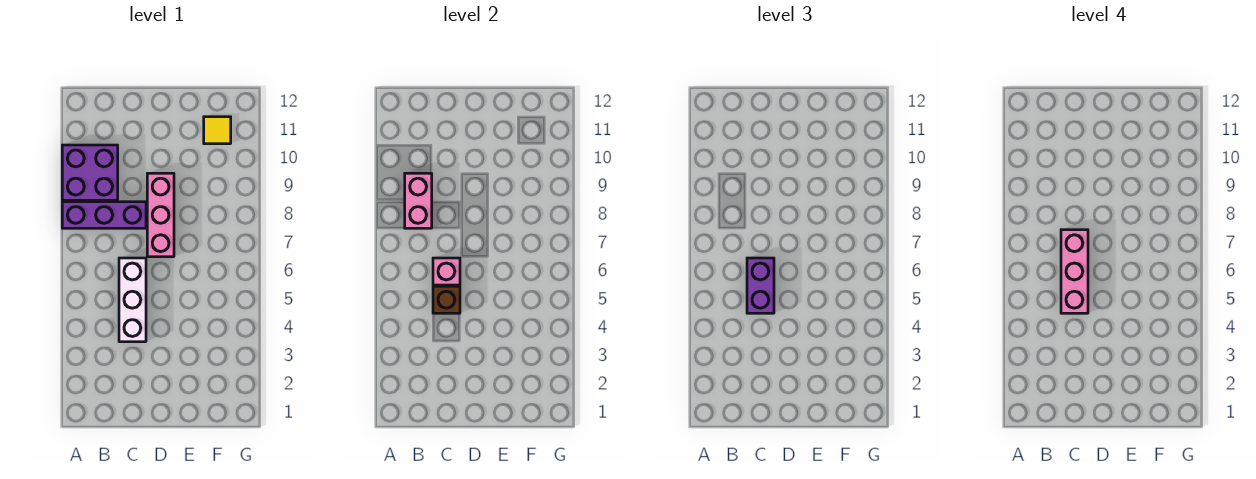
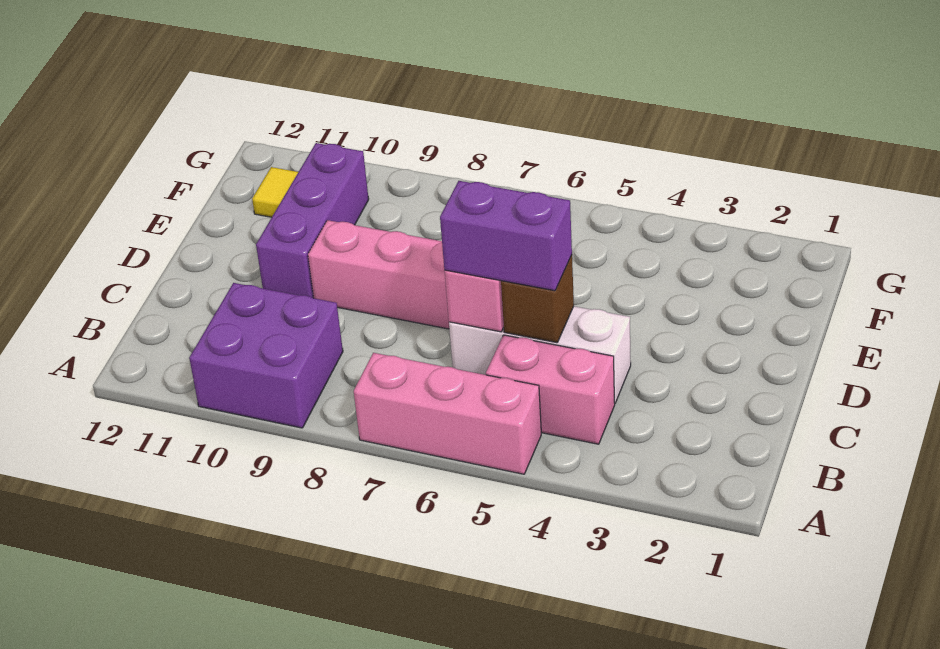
purple 1x3 brick [62,202,146,228] -> purple 1x3 brick moved to [256,143,369,298]
pink 1x2 brick [405,173,432,228] -> pink 1x2 brick moved to [486,335,615,444]
pink 1x3 brick [1061,230,1088,313] -> pink 1x3 brick moved to [354,353,541,474]

